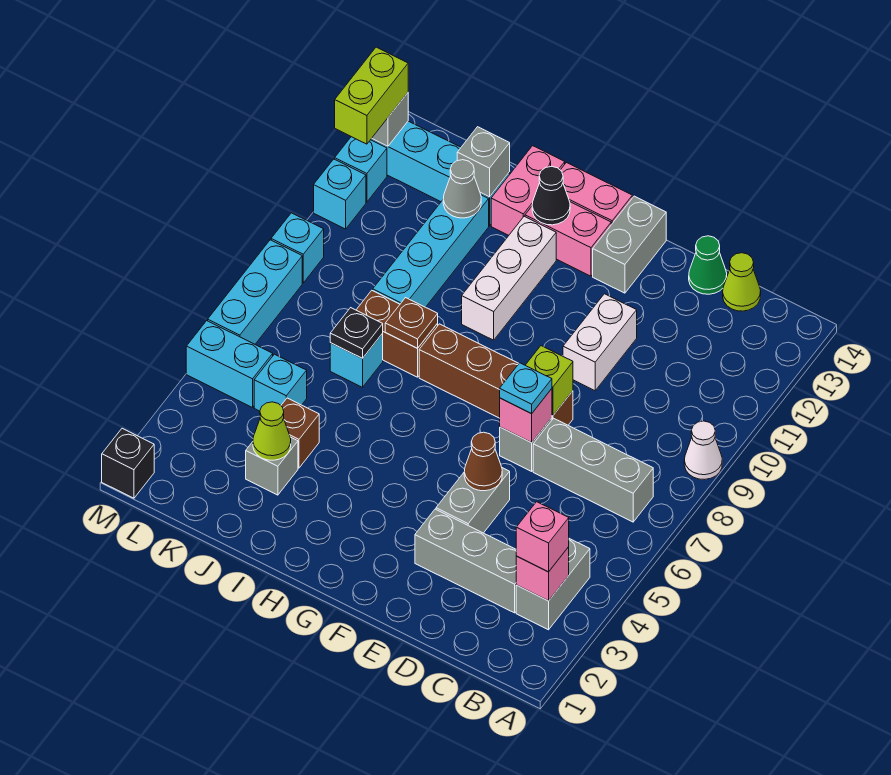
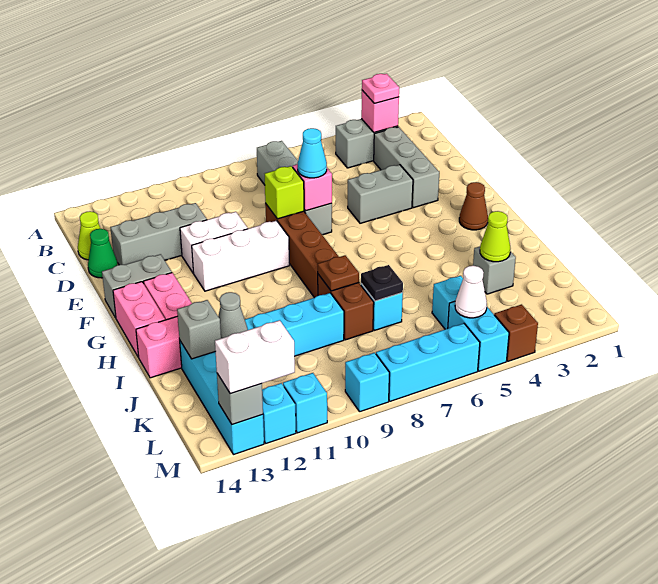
white 1x1 cone [684,421,722,479] -> white 1x1 cone moved to [455,266,487,318]
pink 1x1 brick [516,502,569,572] -> pink 1x1 plate [362,74,399,103]
none -> grey 1x3 brick [110,203,207,265]
brown 1x1 cone [464,432,502,491] -> brown 1x1 cone moved to [459,182,488,230]
cyan 1x1 plate [500,363,552,414] -> cyan 1x1 cone [298,128,327,178]
white 1x3 brick [462,216,556,340] -> white 1x3 brick moved to [192,221,289,291]
black 1x1 cone [532,166,570,225] -> none
brown 1x1 brick [281,398,319,468] -> brown 1x1 brick moved to [494,304,538,361]
black 1x1 brick [102,428,154,498] -> none
lime 1x2 brick [335,47,408,144] -> white 1x2 brick [215,320,295,394]

